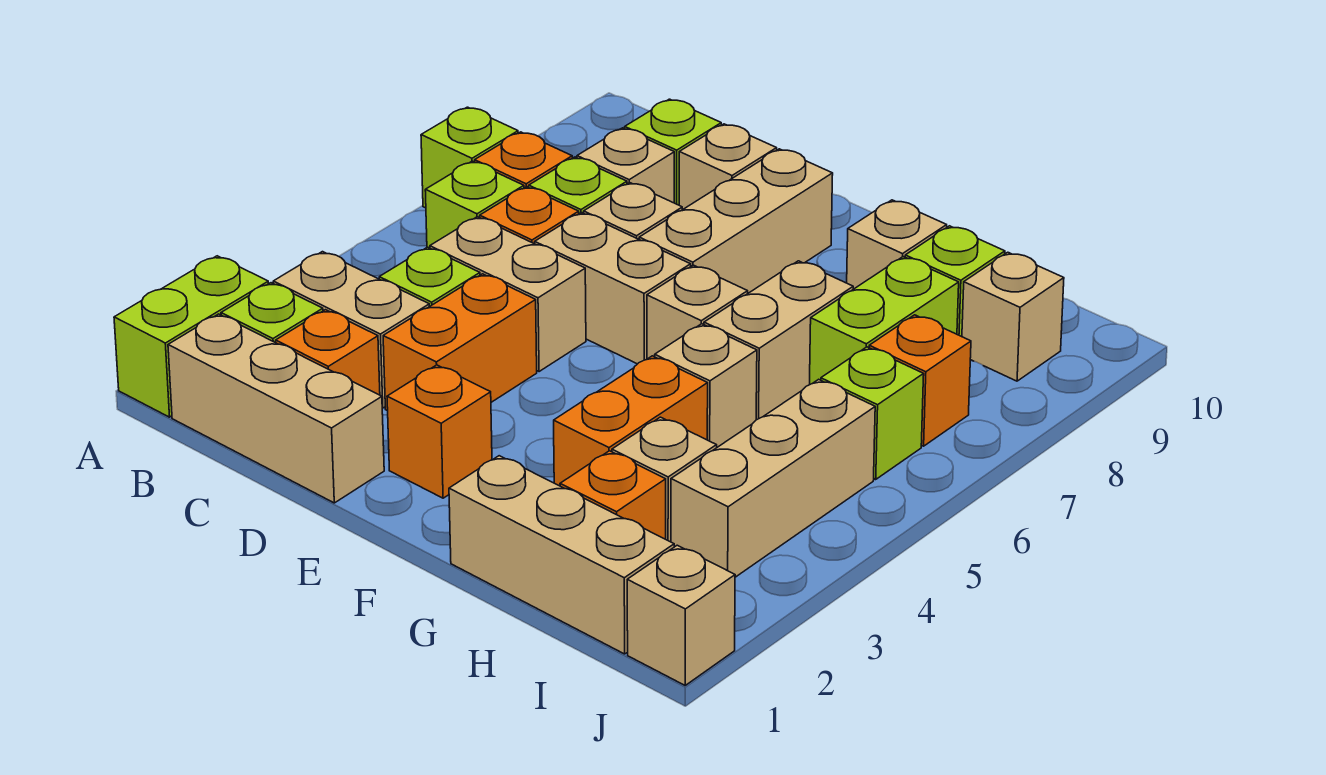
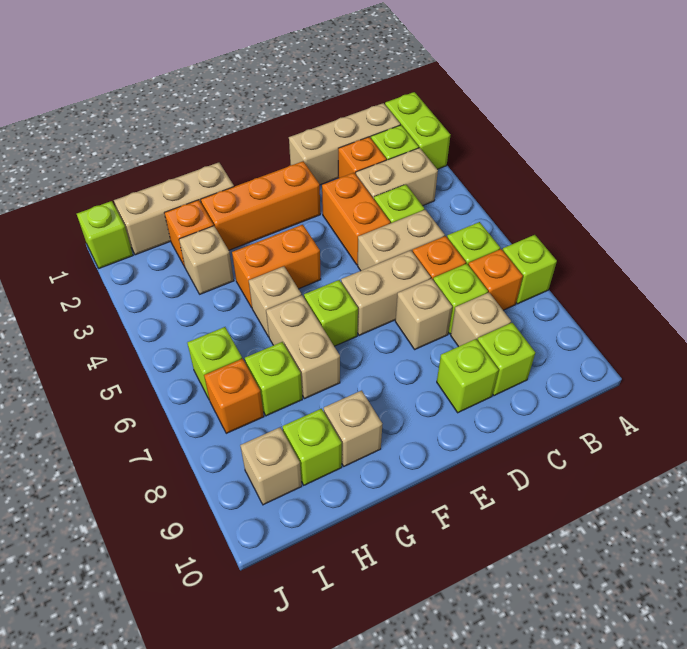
tan 1x1 brick [679,124,777,210] -> lime 1x1 brick [437,339,499,413]
orange 1x1 brick [387,365,492,498] -> orange 1x3 brick [201,161,320,250]
tan 1x3 brick [639,149,833,293] -> none
tan 1x1 brick [647,265,748,359] -> lime 1x1 brick [304,280,358,346]
orange 1x2 brick [554,356,708,486] -> orange 1x2 brick turned to [232,225,321,308]
lime 1x2 brick [809,257,959,385] -> lime 1x1 brick [245,342,302,416]
tan 1x3 brick [671,379,875,577] -> none
tan 1x1 brick [627,545,735,685] -> lime 1x1 brick [77,201,133,268]

